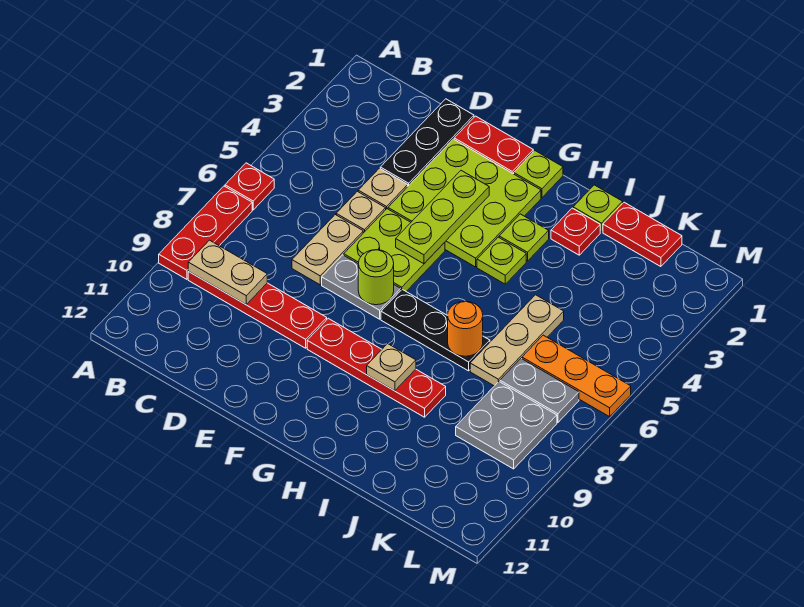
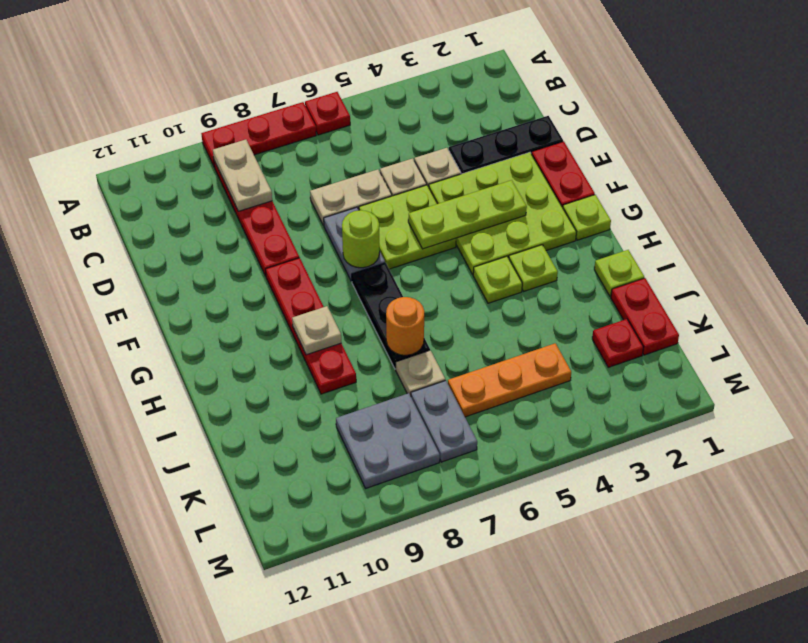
red 1x1 plate [551,208,600,255] -> red 1x1 plate moved to [592,319,643,367]
tan 1x3 plate [470,295,564,386] -> tan 1x1 plate [396,350,445,396]
orange 1x3 plate [522,335,631,417] -> orange 1x3 plate turned to [448,343,571,417]

